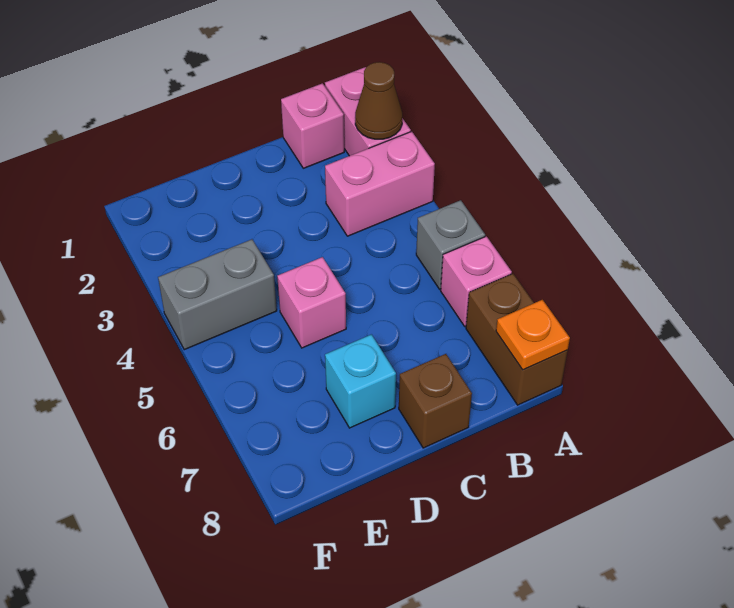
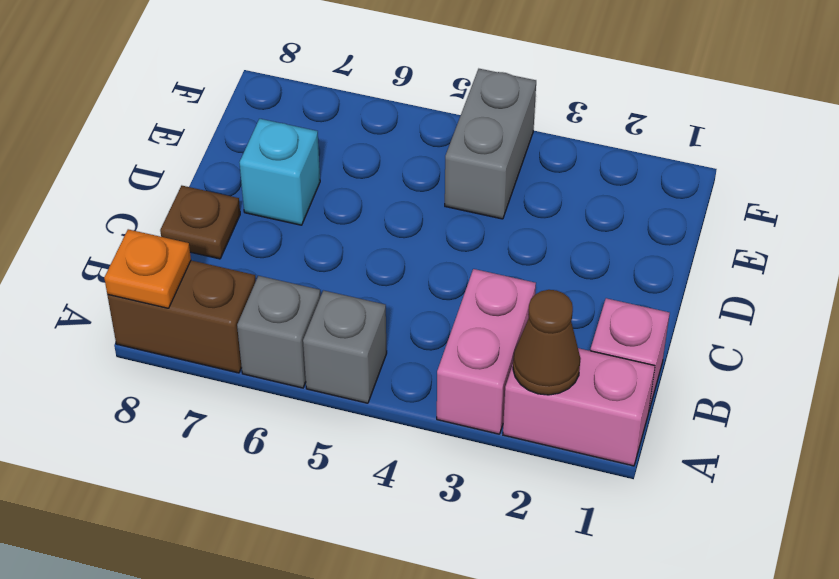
pink 1x1 brick [441,236,512,326] -> grey 1x1 brick [237,276,320,388]
brown 1x1 brick [399,354,472,448] -> brown 1x1 plate [160,186,240,259]
pink 1x1 brick [277,257,346,348] -> none

